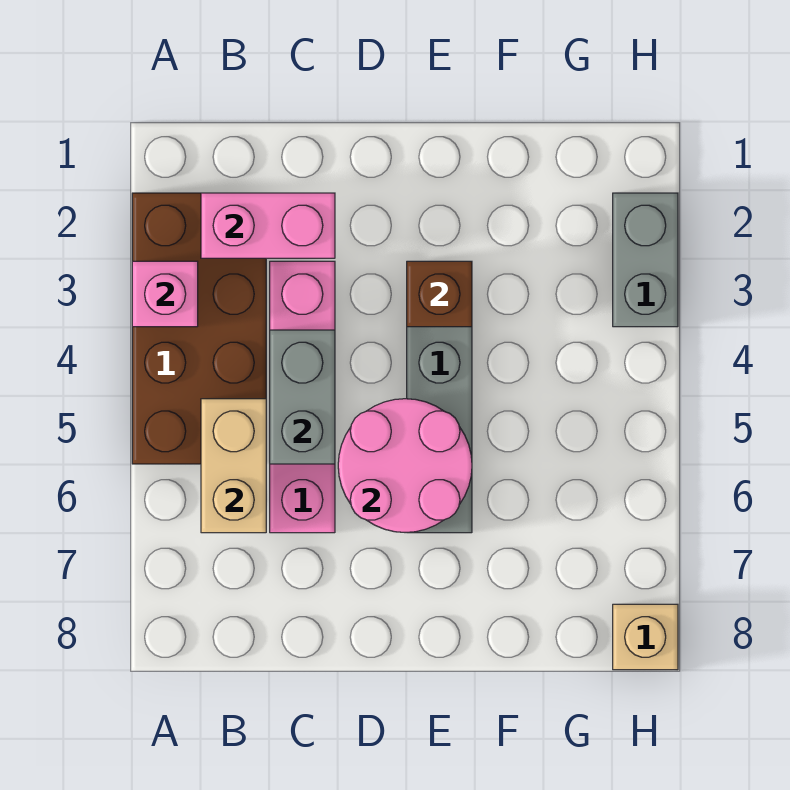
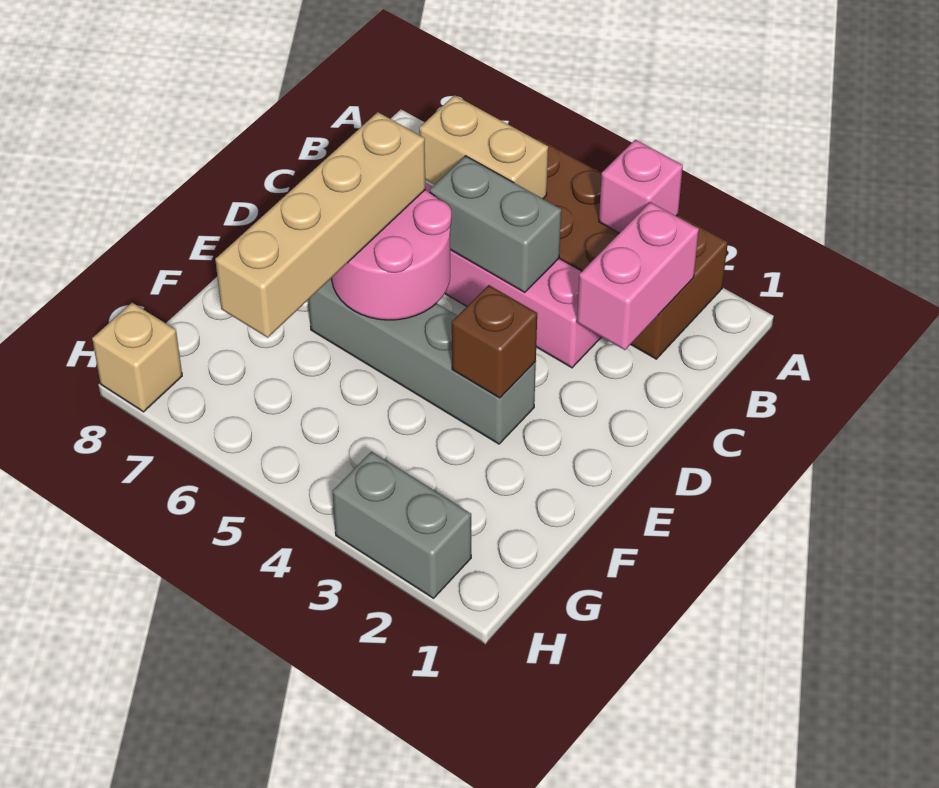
none -> tan 1x4 brick [215,112,426,338]

